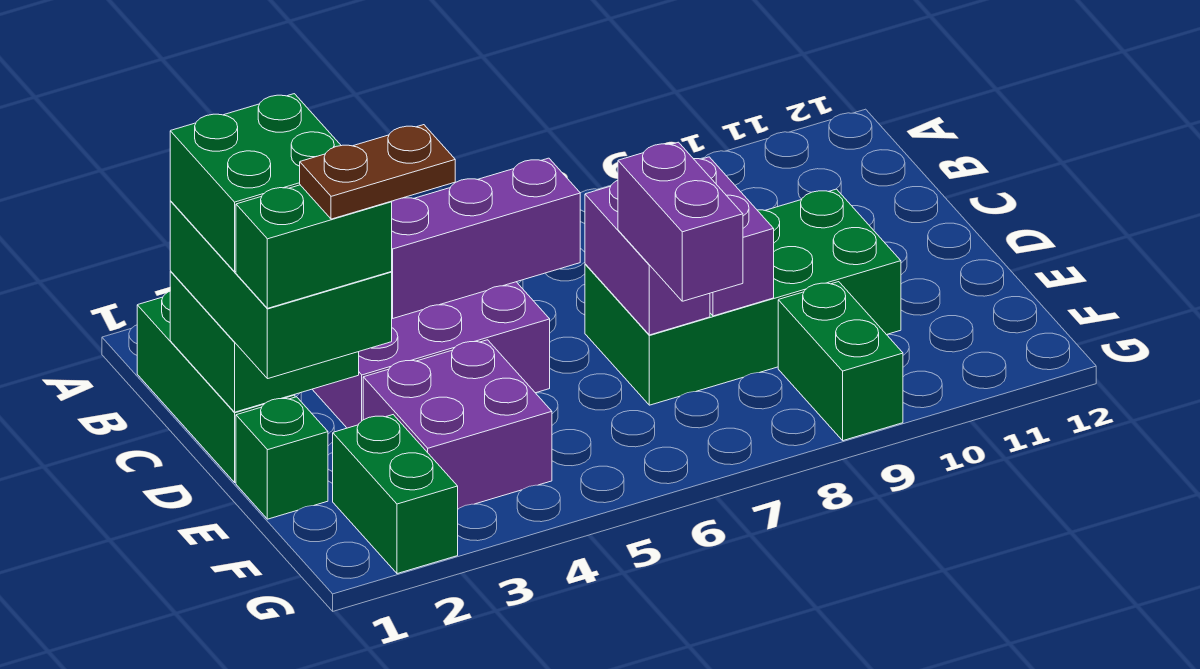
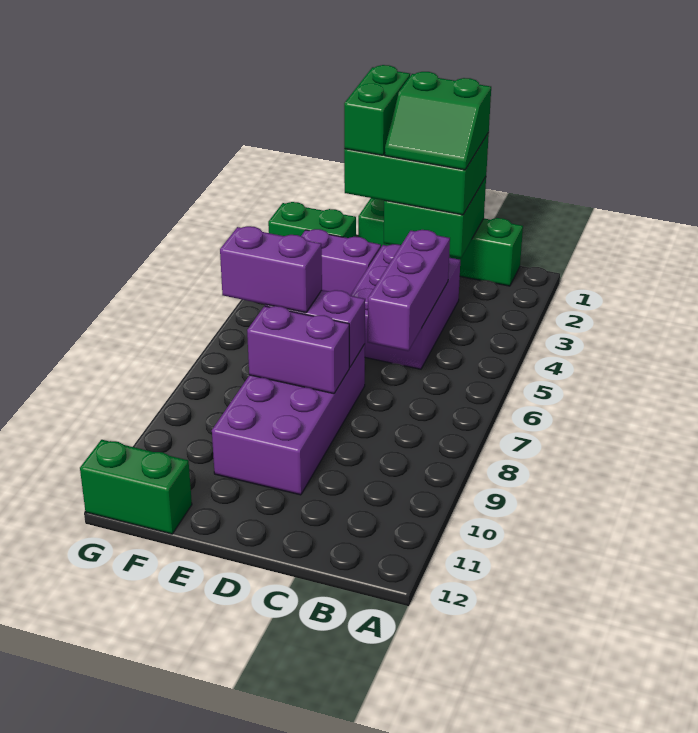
green 2x2 brick [170,94,341,272] -> green 2x2 slope [385,72,491,170]
green 2x4 brick [585,189,901,405] -> purple 2x4 brick [212,344,365,495]
brown 1x2 plate [300,125,455,219] -> none
purple 2x2 brick [363,340,552,509] -> purple 1x2 brick [301,229,381,295]
green 1x2 brick [778,282,903,441] -> green 1x2 brick moved to [80,440,192,534]

